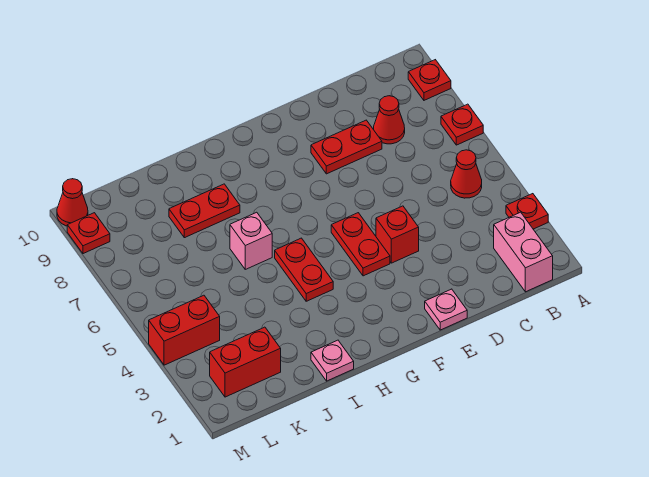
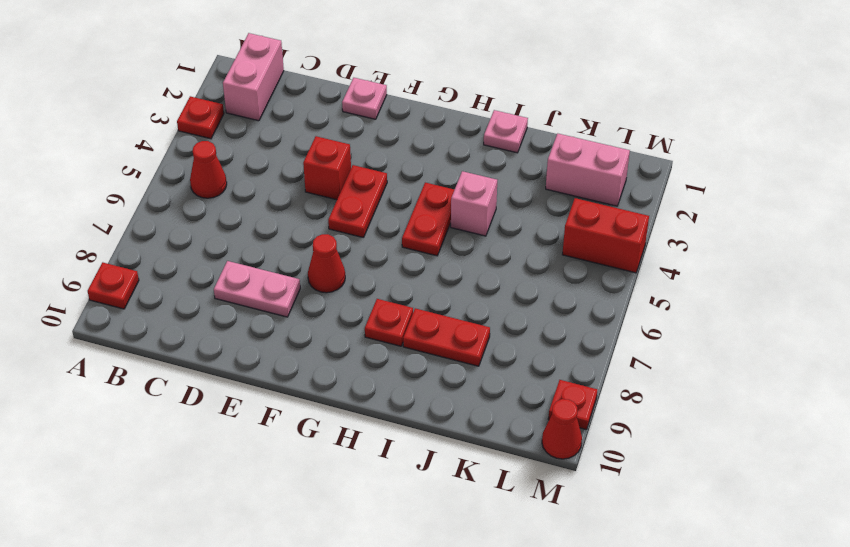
red 1x1 plate [441,104,483,145] -> red 1x1 plate moved to [365,299,413,346]
red 1x1 cone [374,96,405,144] -> red 1x1 cone moved to [308,234,345,293]
red 1x2 plate [311,120,382,174] -> pink 1x2 plate [214,261,300,317]
pink 1x1 brick [230,212,272,269] -> pink 1x1 brick moved to [451,171,497,236]
red 1x2 brick [210,327,281,397] -> pink 1x2 brick [546,134,630,206]

